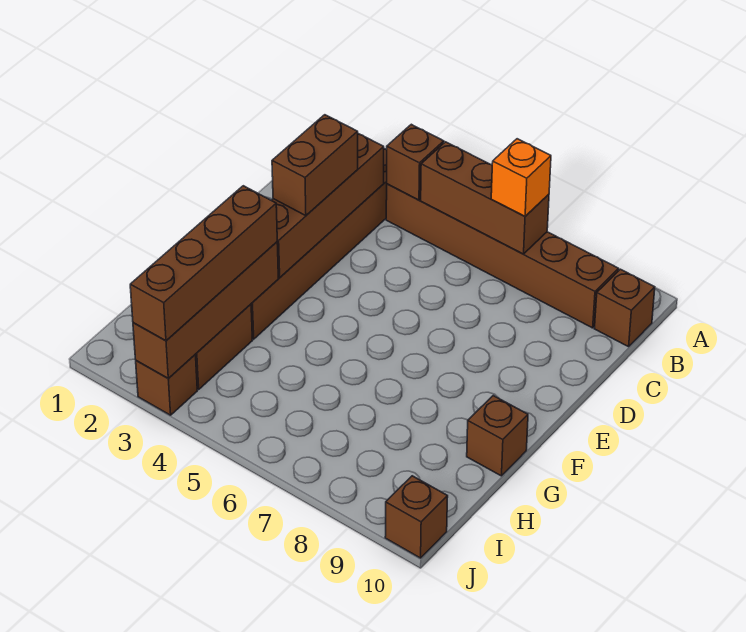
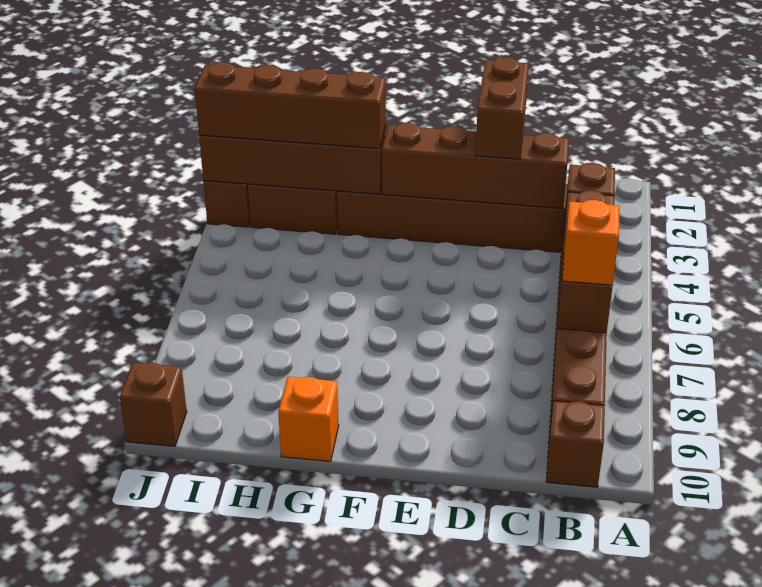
brown 1x2 brick [272,115,358,216] -> brown 1x2 brick turned to [475,57,529,159]
brown 1x1 brick [467,396,528,476] -> orange 1x1 brick [278,377,339,461]

